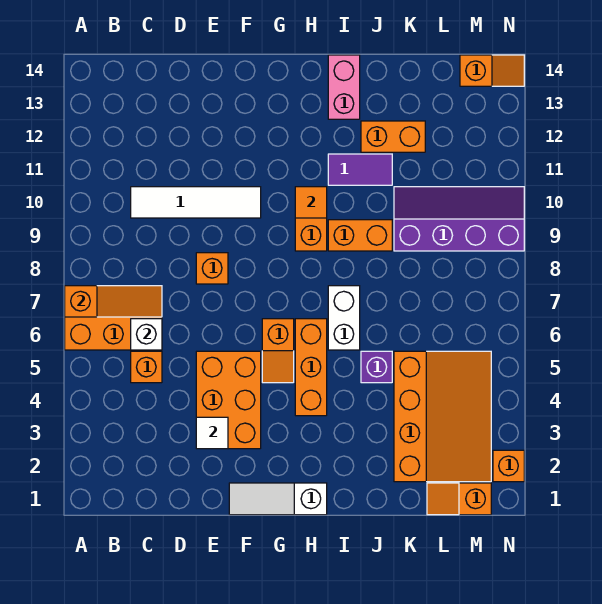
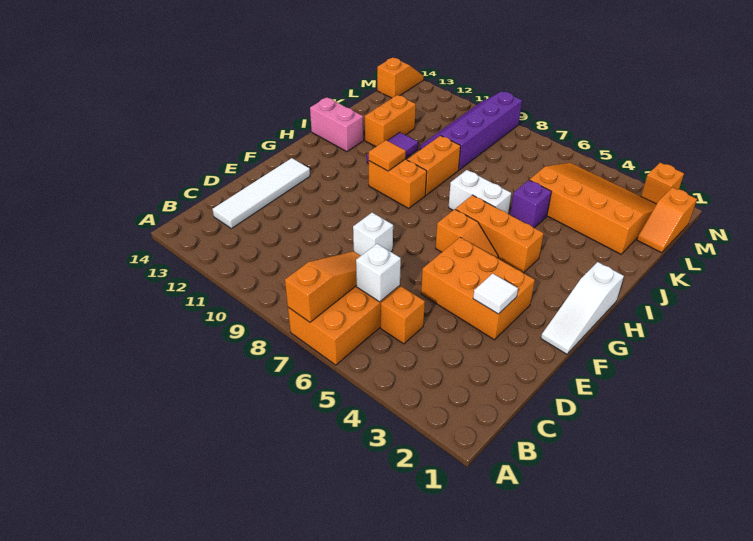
white 1x4 tile [131,187,261,218] -> white 1x4 tile moved to [212,158,310,229]
orange 1x1 brick [196,253,228,284] -> white 1x1 brick [353,213,393,256]

